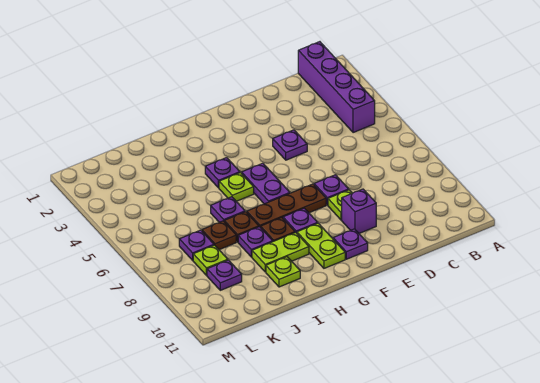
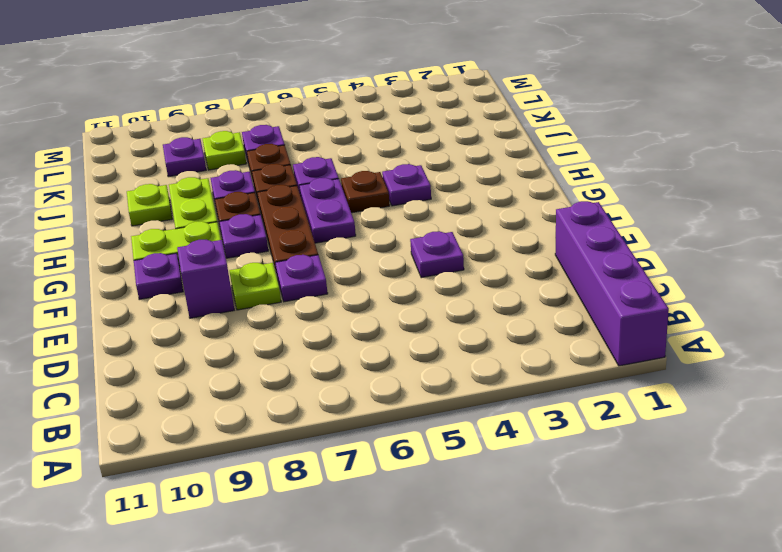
purple 1x4 brick [298,42,375,133] -> purple 1x4 brick turned to [555,201,669,366]
purple 1x2 plate [242,163,290,204] -> purple 1x2 plate turned to [299,178,356,243]
lime 1x1 plate [219,173,254,201] -> brown 1x1 plate [341,171,390,213]

